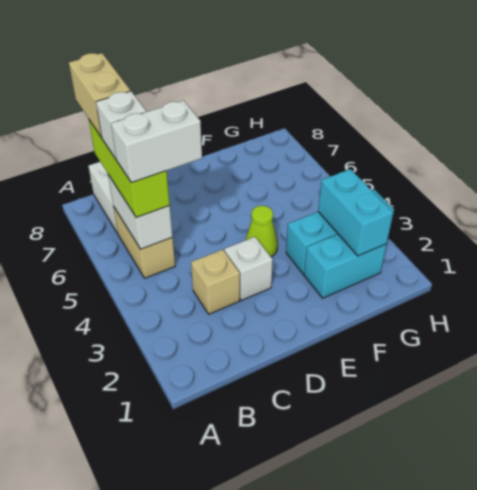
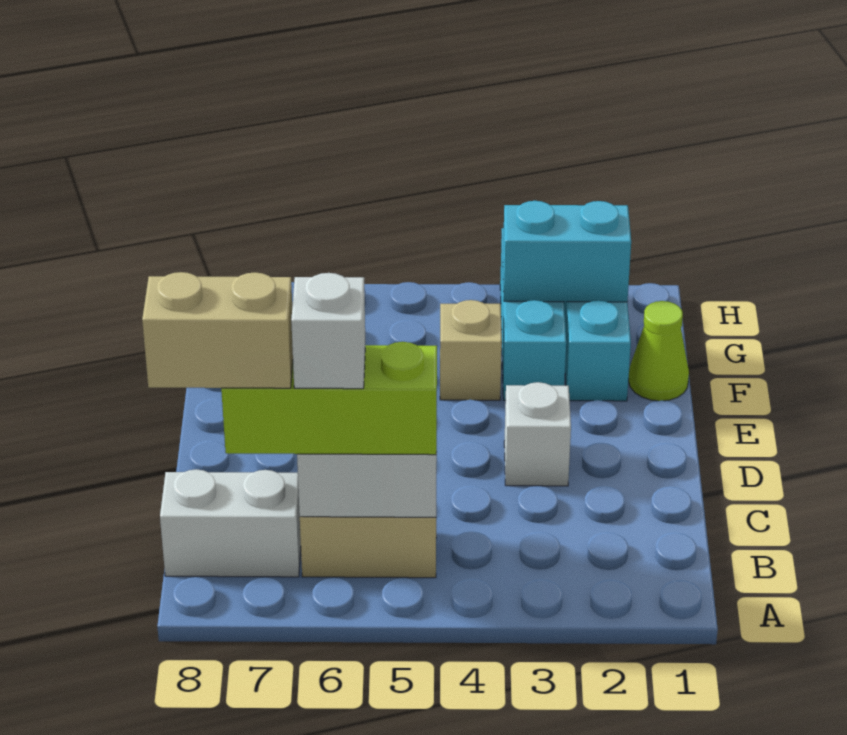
white 1x2 brick [111,100,202,183] -> none
tan 1x1 brick [191,249,240,314] -> tan 1x1 brick moved to [440,300,502,400]
lime 1x1 cone [246,206,278,257] -> lime 1x1 cone moved to [628,301,689,401]

